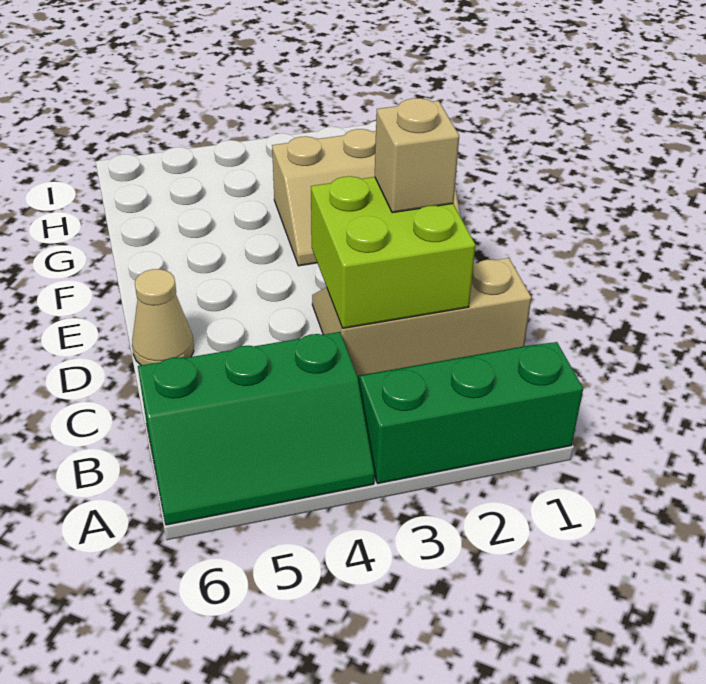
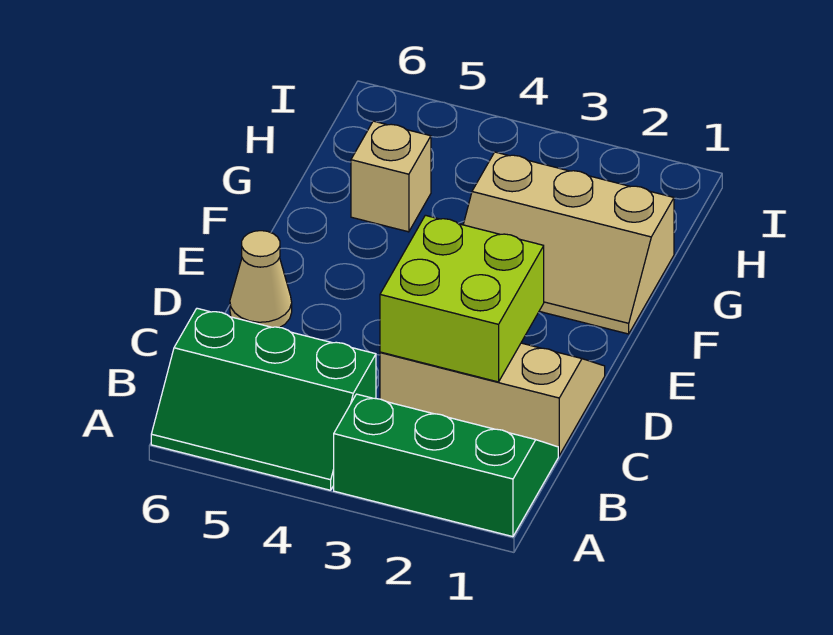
tan 1x1 brick [375,98,459,213] -> tan 1x1 brick moved to [351,121,431,232]

